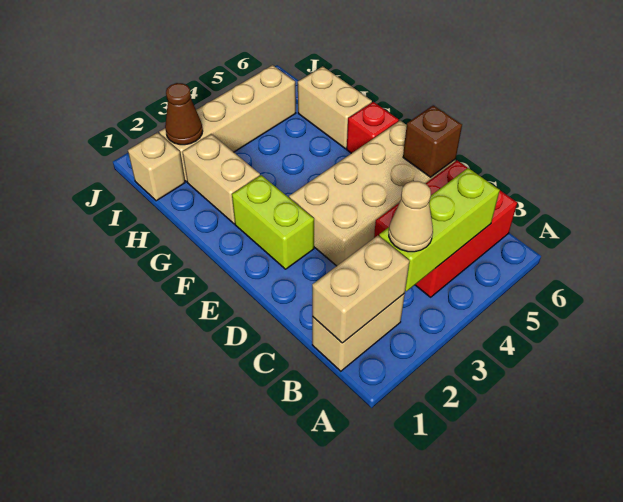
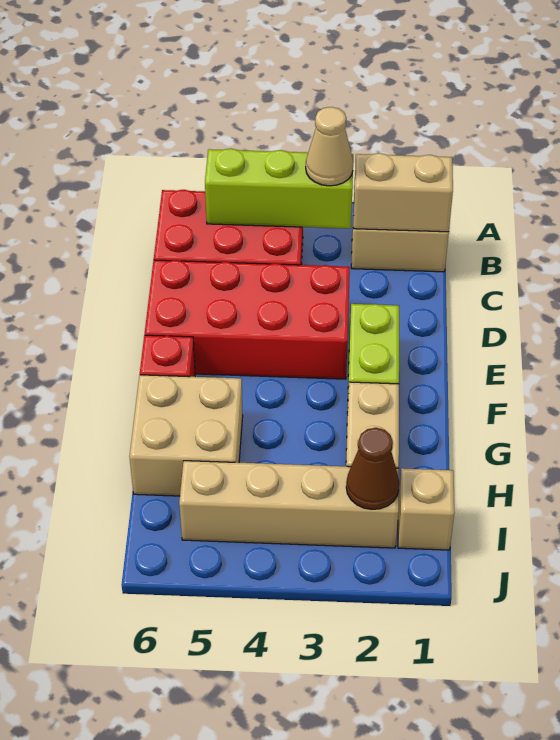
tan 2x4 brick [289,121,456,266] -> red 2x4 brick [145,260,350,379]
brown 1x1 brick [403,105,462,177] -> none
tan 1x2 brick [298,66,372,149] -> tan 2x2 brick [129,375,243,496]

